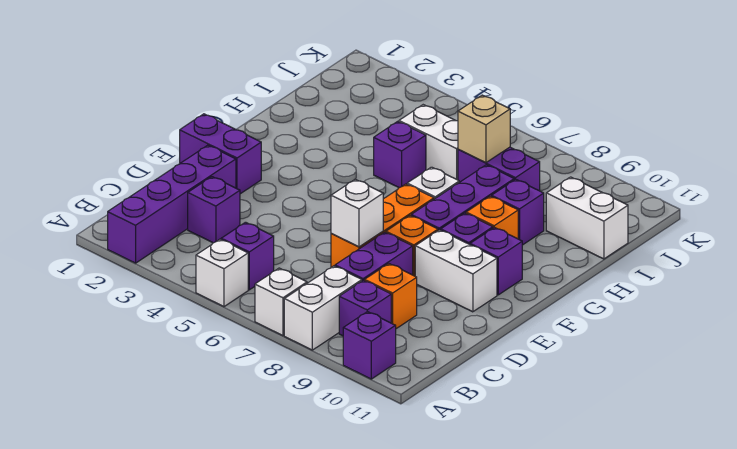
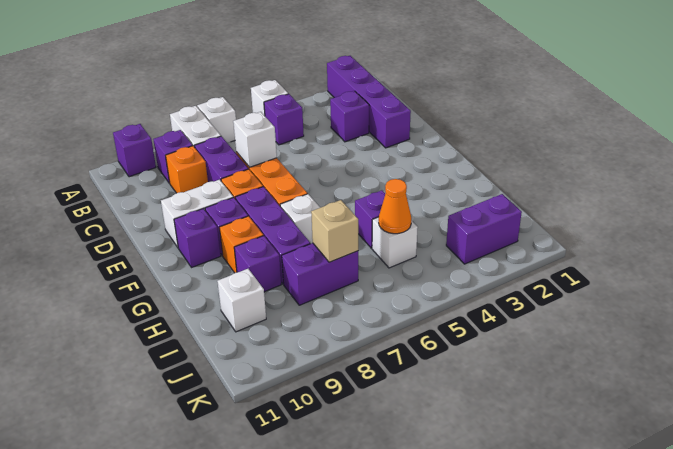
purple 1x2 brick [180,114,261,194] -> purple 1x2 brick moved to [446,194,522,264]
white 1x2 brick [399,105,458,180] -> white 1x1 brick [372,217,418,268]
none -> orange 1x1 cone [379,179,411,234]
white 1x2 brick [546,177,628,259] -> white 1x1 brick [217,269,266,332]

